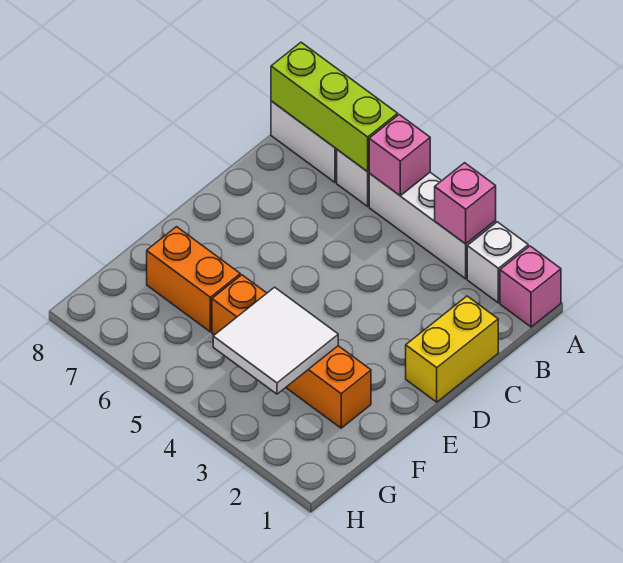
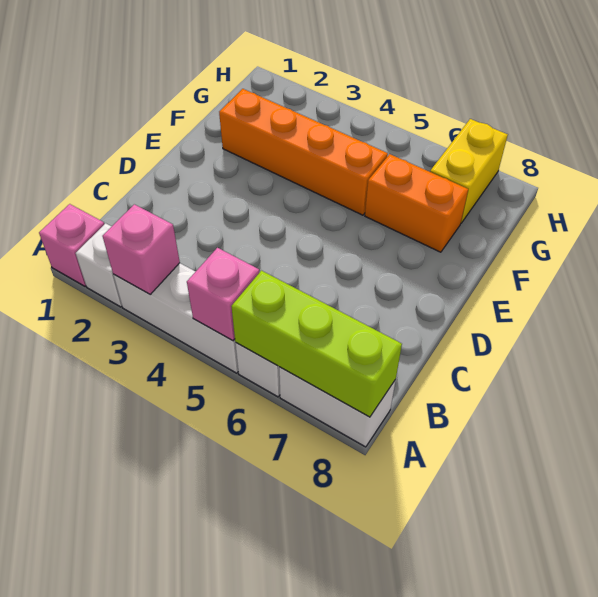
yellow 1x2 brick [406,296,498,402] -> yellow 1x2 brick moved to [430,119,508,223]
white 2x2 tile [213,287,338,394] -> none

